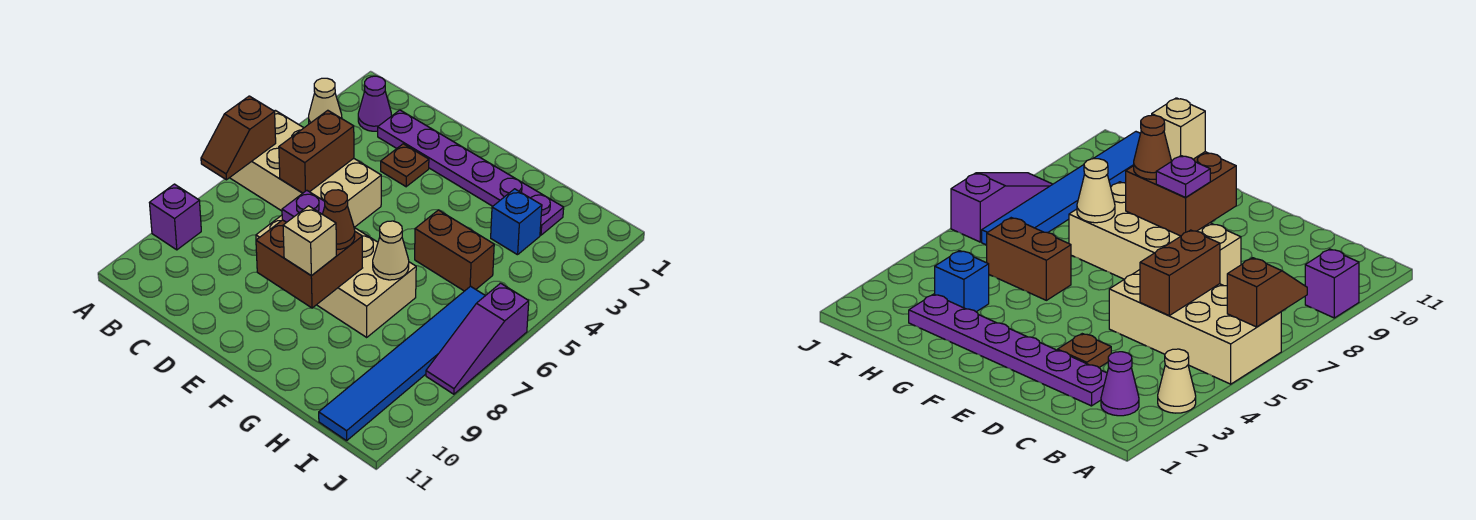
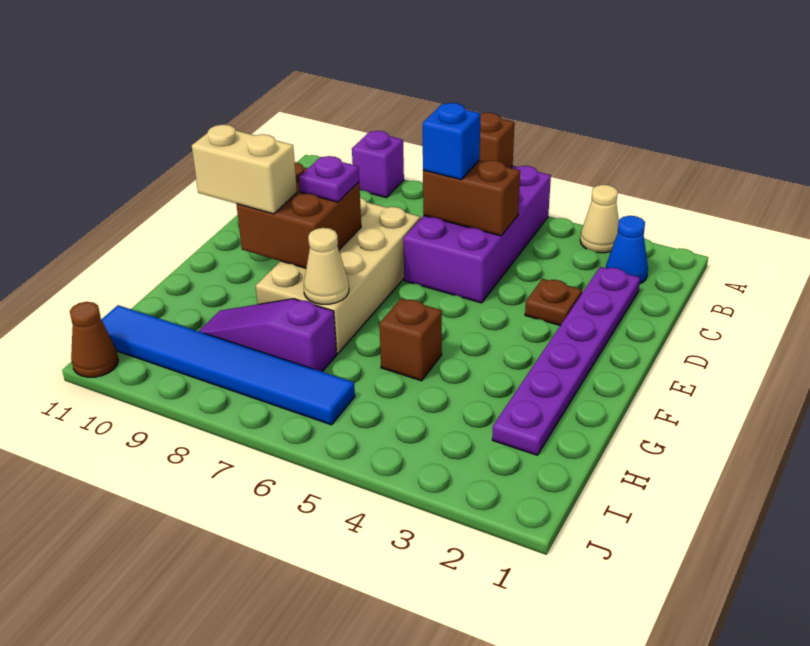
tan 2x4 brick [230,110,381,227] -> purple 2x4 brick [403,166,551,303]
purple 1x1 cone [358,76,392,131] -> blue 1x1 cone [606,216,648,284]
brown 1x1 cone [323,190,355,250] -> brown 1x1 cone moved to [70,302,118,377]
tan 1x1 brick [283,206,336,276] -> tan 1x2 brick [192,125,297,214]
brown 1x2 brick [415,210,494,291] -> brown 1x1 brick [380,298,442,381]
blue 1x1 brick [491,189,542,255] -> blue 1x1 brick moved to [423,103,481,180]
purple 1x3 slope [426,283,529,394] -> purple 1x3 slope moved to [199,299,337,372]

